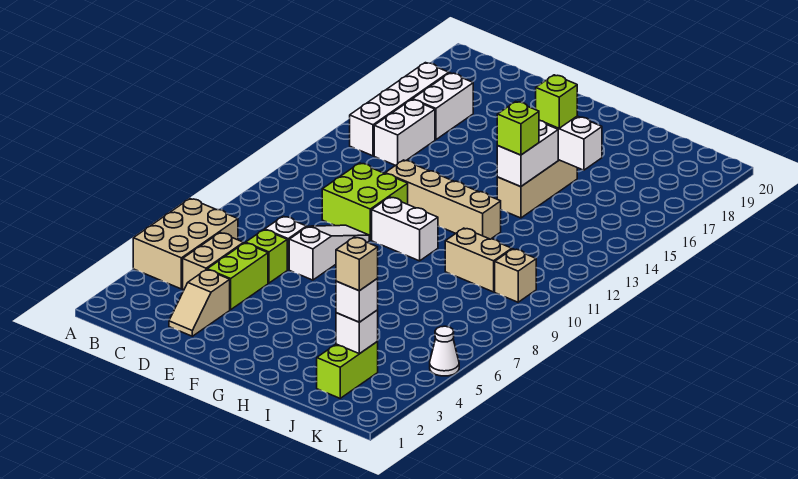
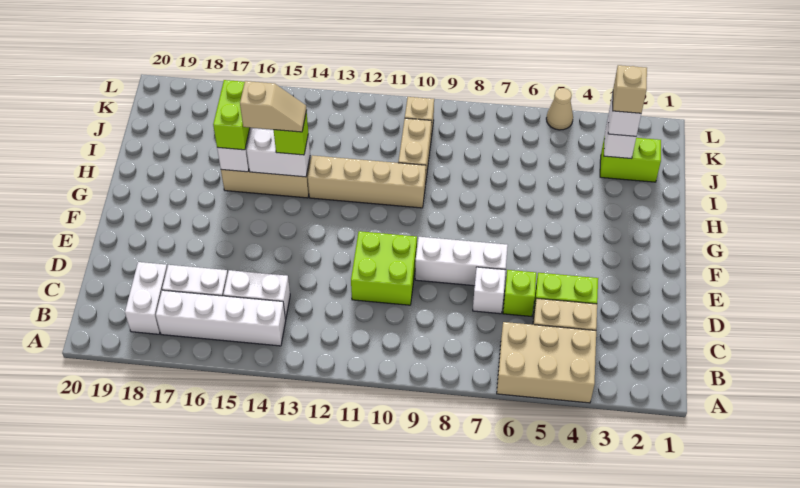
tan 1x2 slope [169,270,230,336] -> tan 1x2 slope moved to [240,81,307,132]
white 1x3 slope [289,225,369,280] -> white 1x3 brick [415,237,508,286]
tan 1x4 brick [385,160,501,239] -> tan 1x4 brick turned to [308,155,426,208]
white 1x2 brick [372,197,438,261] -> white 1x2 brick moved to [125,262,167,334]
lime 1x1 brick [536,75,577,128] -> lime 1x2 brick [213,80,250,150]
white 1x1 cone [430,326,459,376] -> tan 1x1 cone [546,88,573,130]

